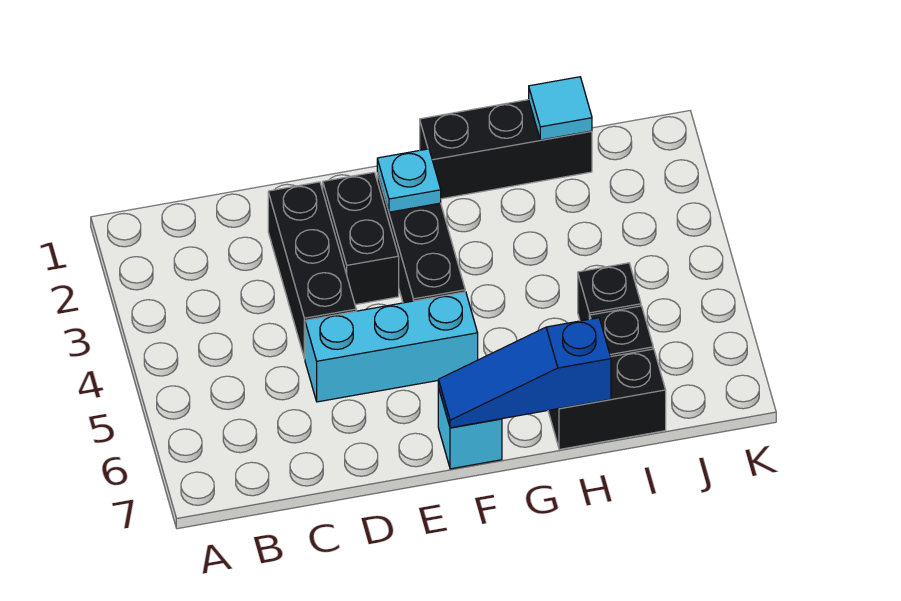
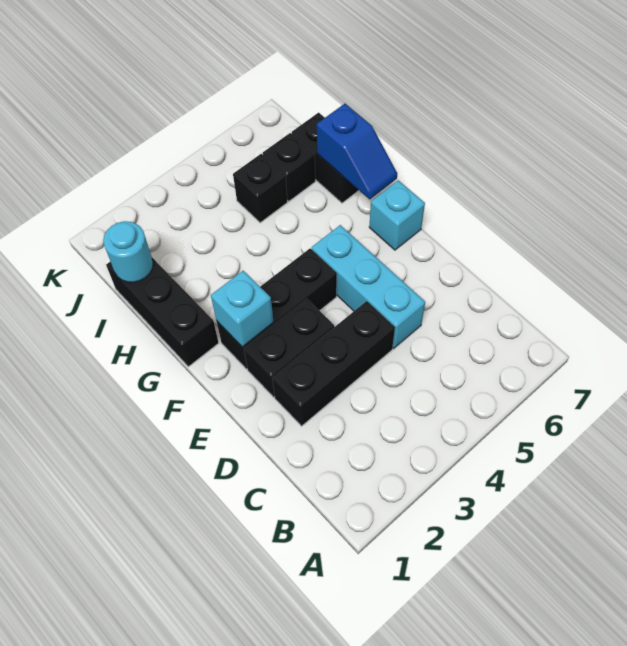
cyan 1x1 plate [377,149,441,212] -> cyan 1x1 brick [211,271,274,347]
blue 1x3 slope [438,318,611,428] -> blue 1x2 slope [317,104,397,199]
cyan 1x1 tile [529,77,592,140] -> cyan 1x1 round brick [103,221,153,282]

